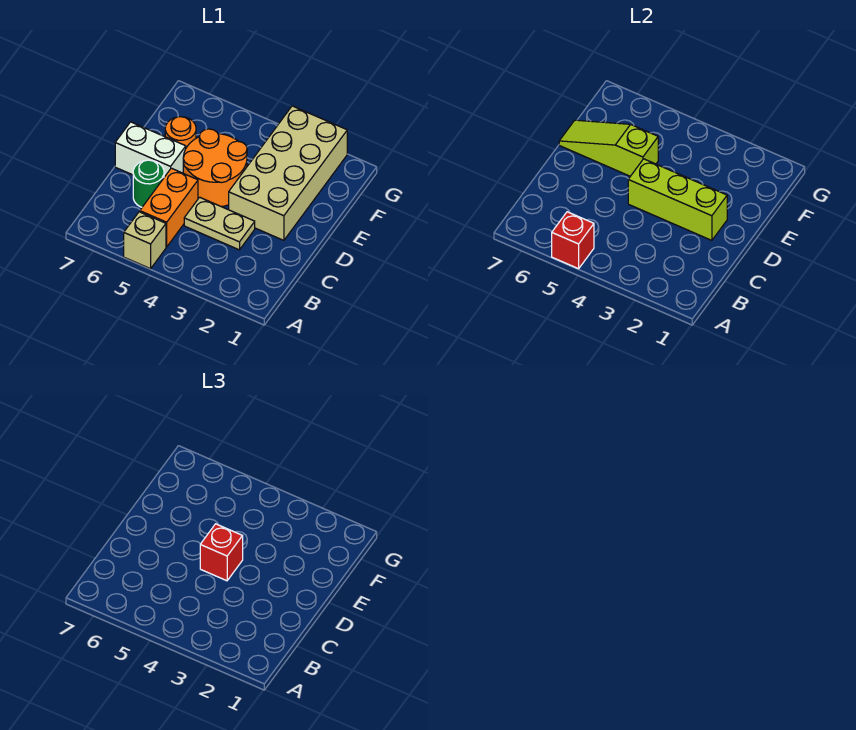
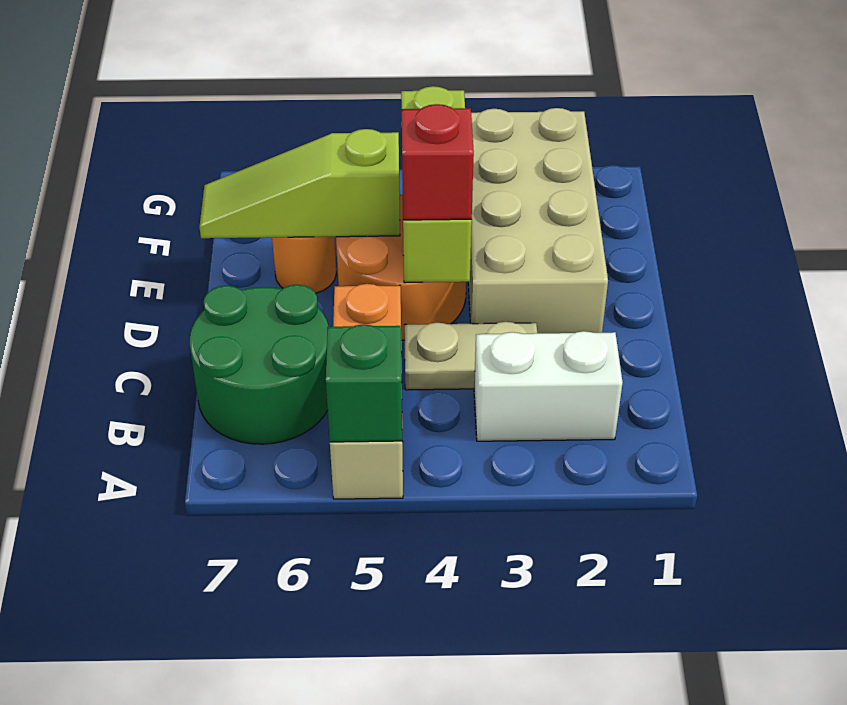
red 1x1 brick [552,212,594,269] -> green 1x1 brick [326,324,402,442]
green 1x1 round brick [133,160,164,207] -> green 2x2 round brick [190,285,329,444]
lime 1x3 brick [628,159,727,240] -> lime 1x3 brick turned to [401,86,472,283]
white 1x2 brick [115,122,186,177] -> white 1x2 brick moved to [474,331,623,441]

